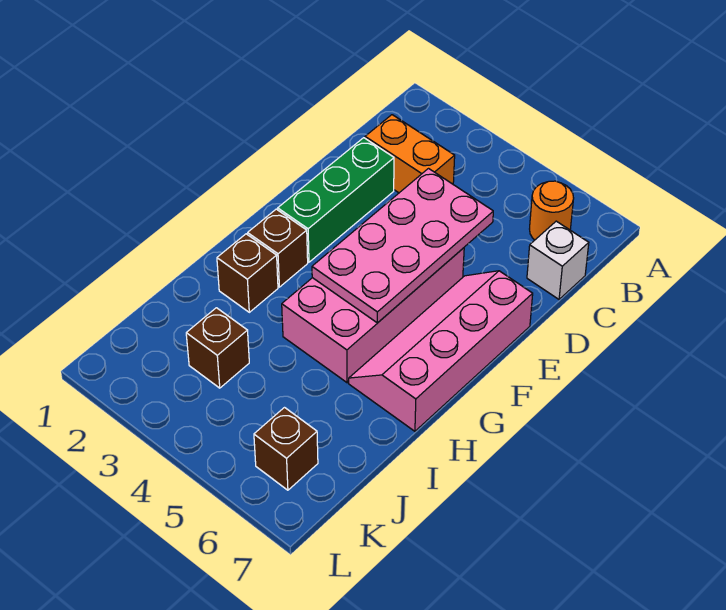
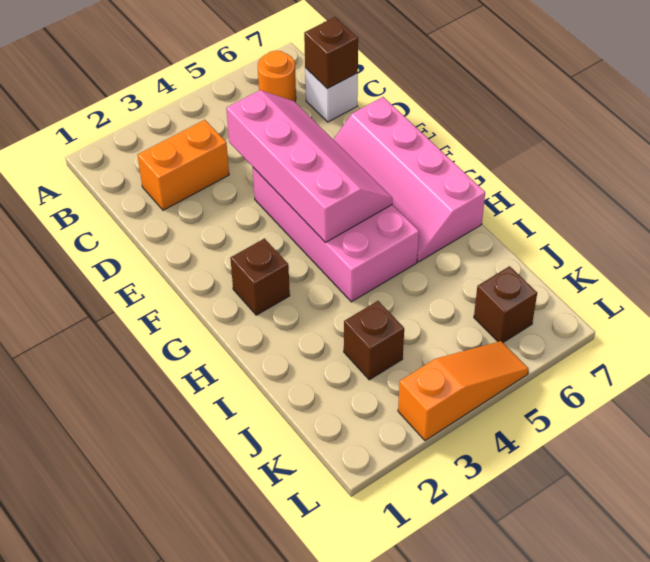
green 1x3 brick [278,138,394,262] -> none
pink 2x4 plate [312,169,493,323] -> pink 2x4 slope [226,90,393,242]
brown 1x1 brick [217,234,278,312] -> brown 1x1 brick moved to [304,17,358,89]
none -> orange 1x3 slope [398,341,529,441]

